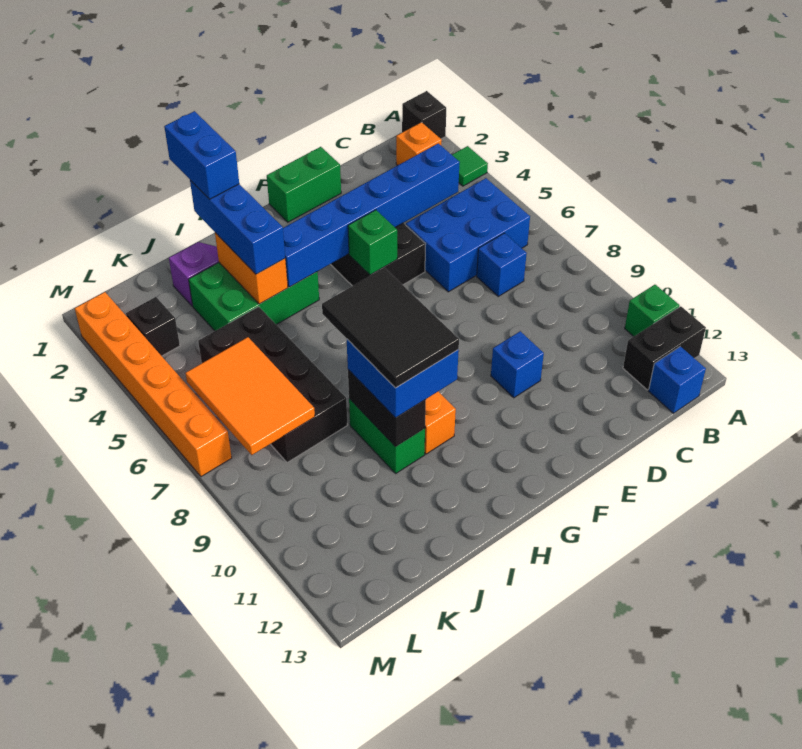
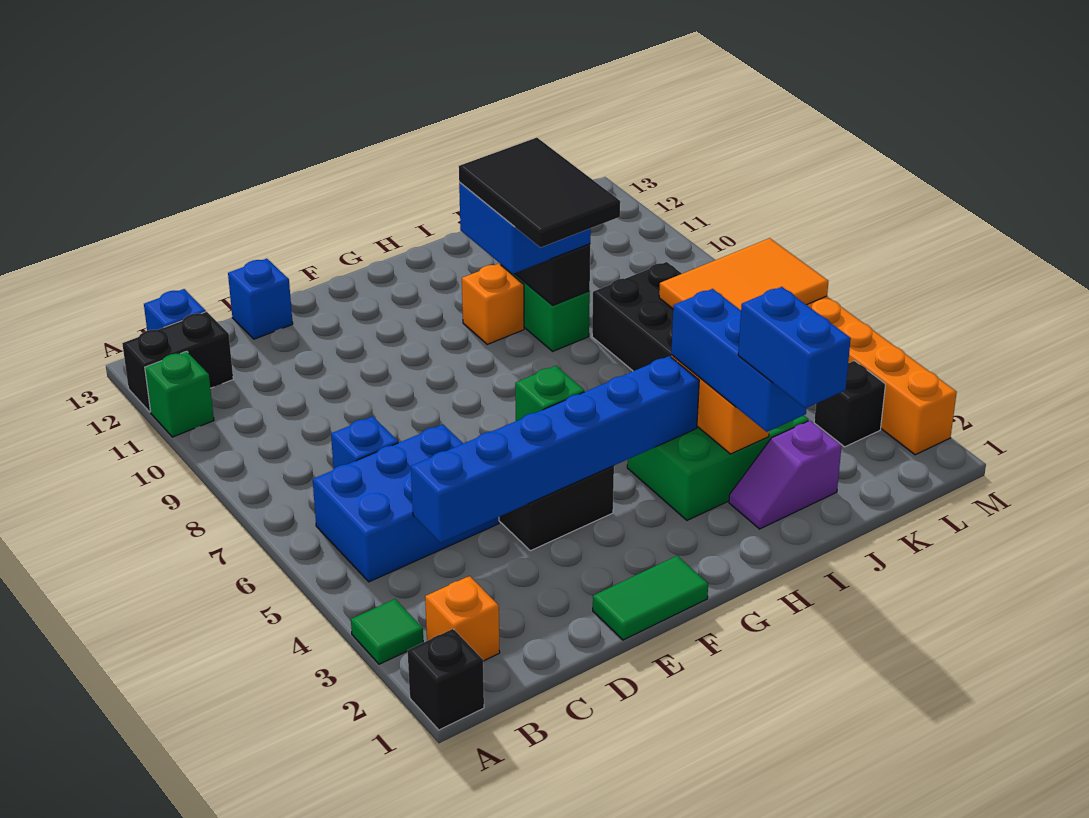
green 1x2 brick [267,147,341,222] -> green 1x2 tile [593,556,708,640]
blue 1x1 brick [491,331,544,398] -> blue 1x1 brick moved to [228,259,293,339]
orange 2x3 tile [186,337,315,455] -> orange 2x3 tile turned to [659,238,828,310]

